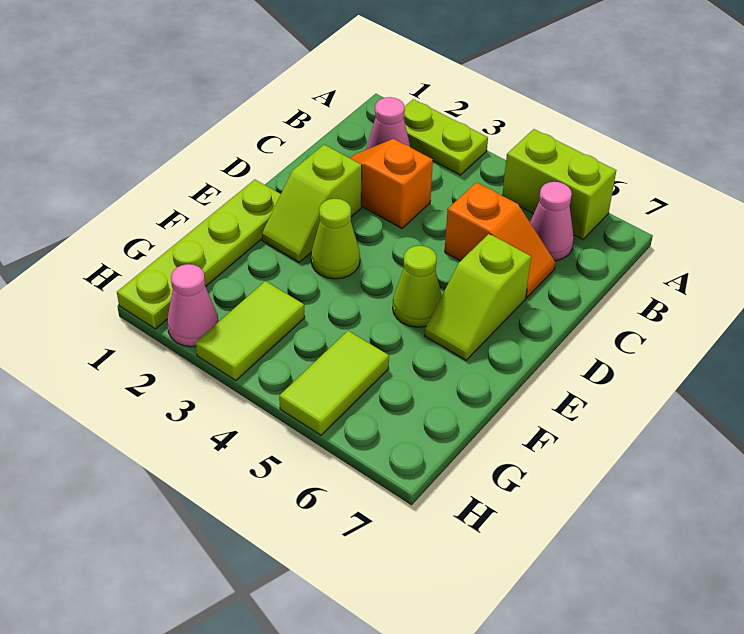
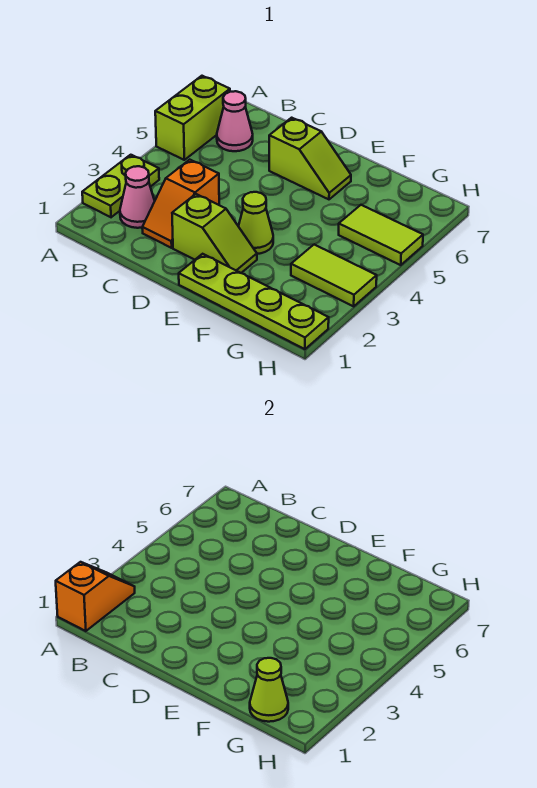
orange 1x2 slope [445,182,555,298] -> orange 1x2 slope moved to [56,562,135,631]
lime 1x1 cone [393,246,442,327] -> lime 1x1 cone moved to [250,658,288,722]
pink 1x1 cone [167,264,218,347] -> none

